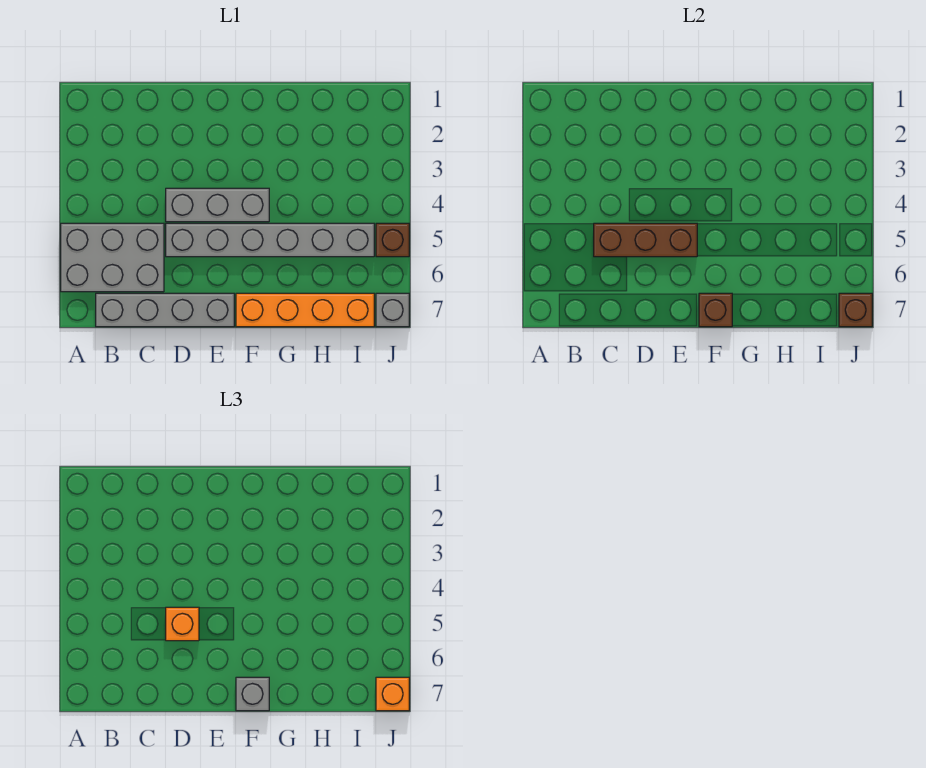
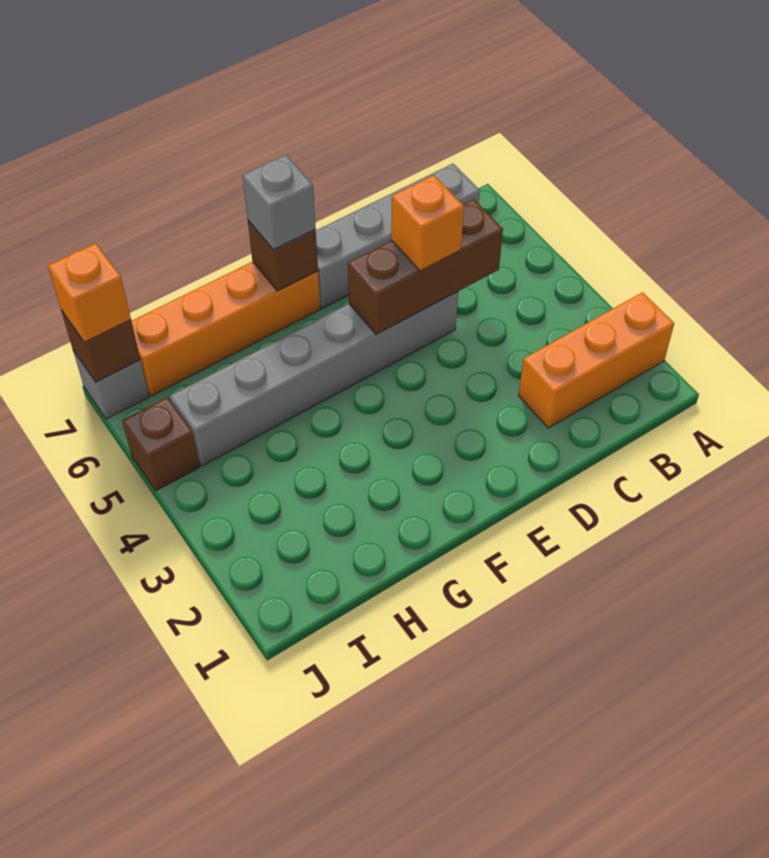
none -> orange 1x3 brick [518,292,674,428]
grey 2x3 brick [61,223,164,292] -> none
grey 1x3 brick [166,188,269,222] -> none

